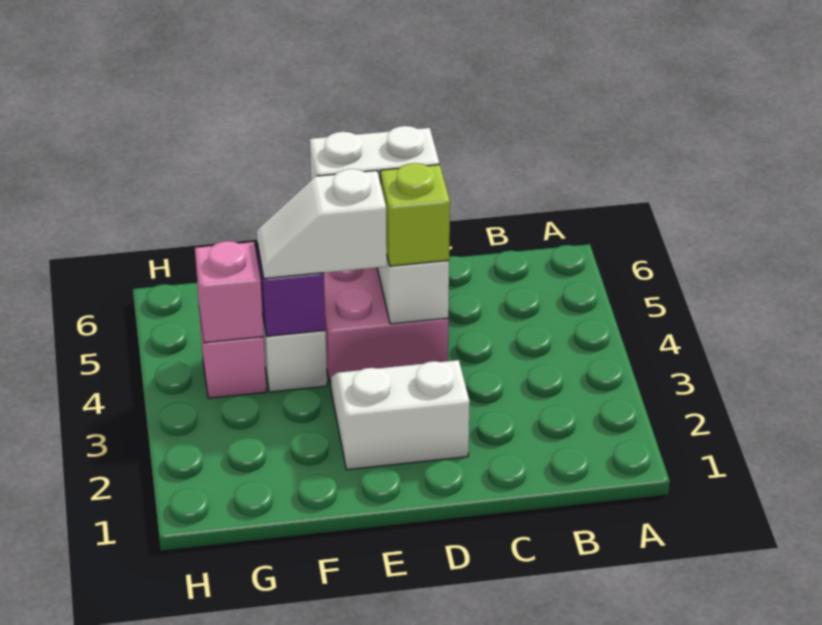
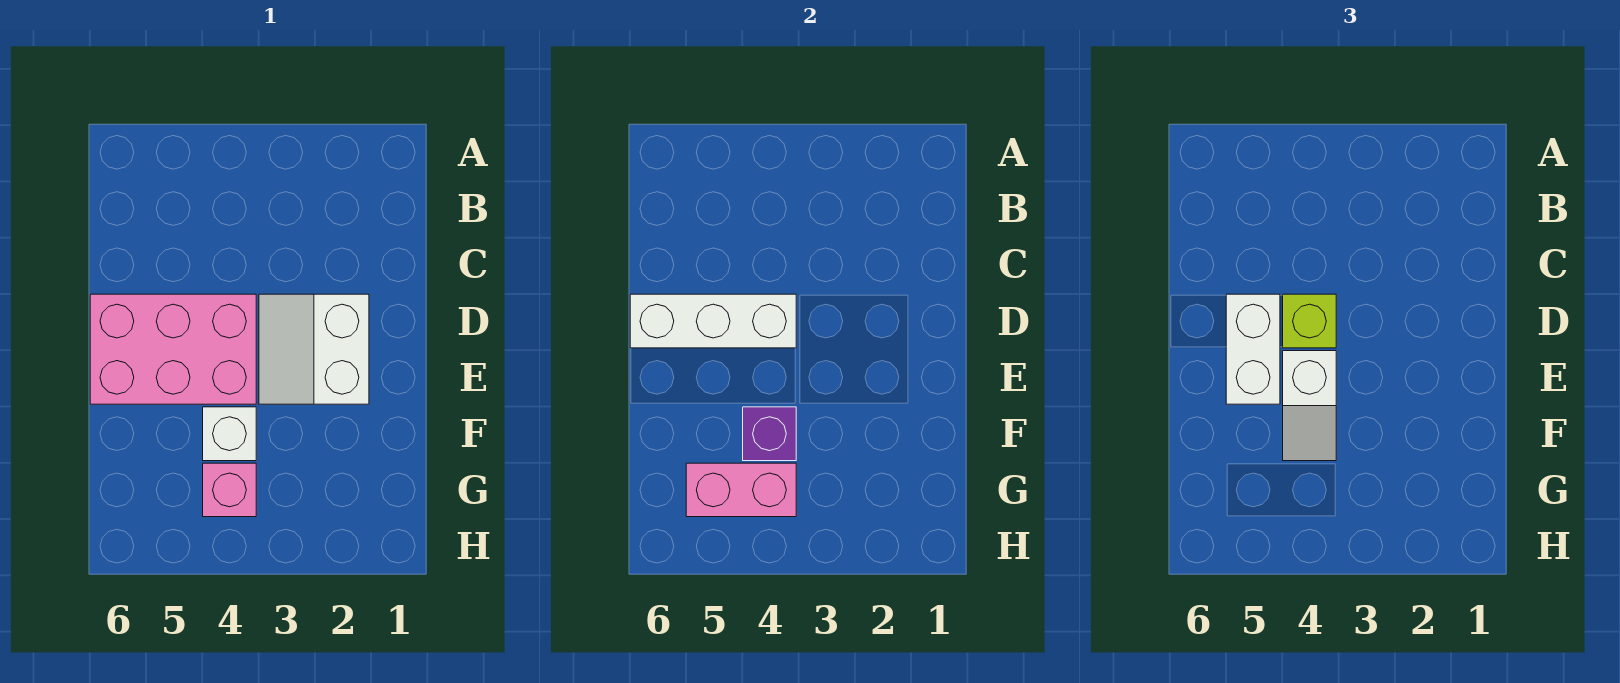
pink 1x1 brick [195,241,263,343] -> pink 1x2 brick [686,463,796,517]

